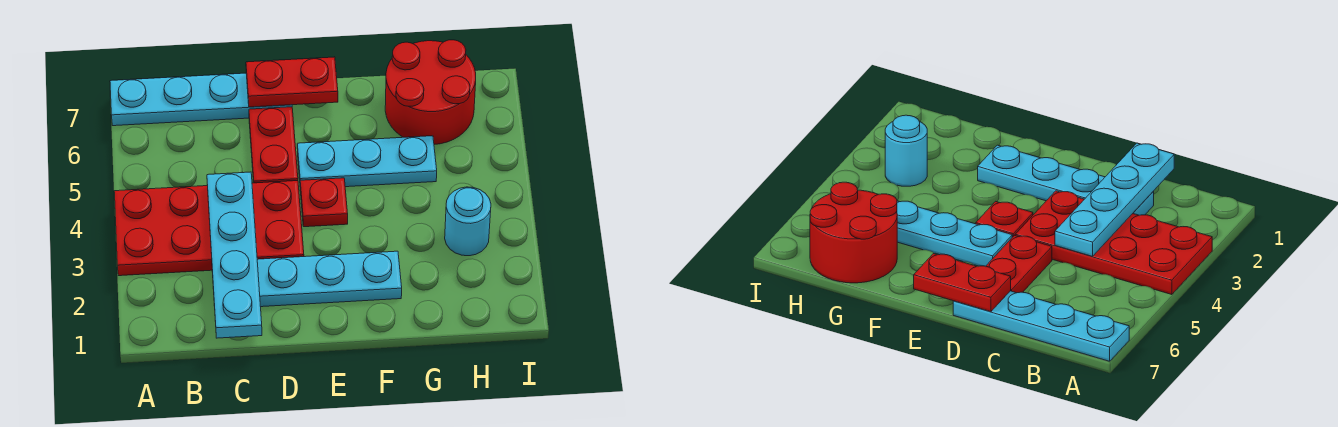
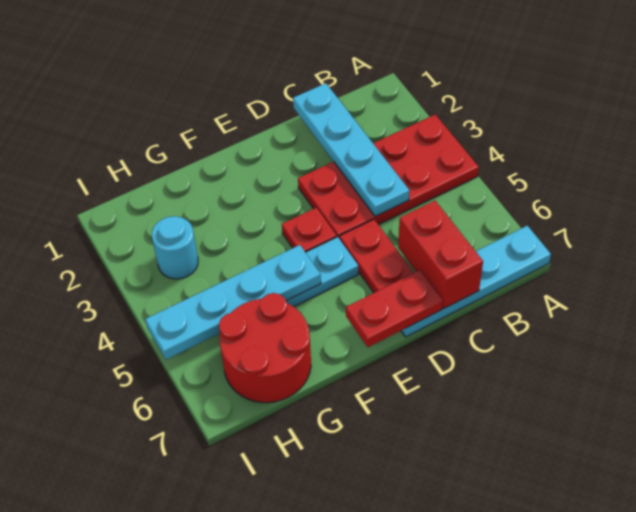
cyan 1x4 plate [212,251,402,307] -> cyan 1x4 plate moved to [145,245,321,360]
none -> red 1x2 brick [398,201,483,308]

